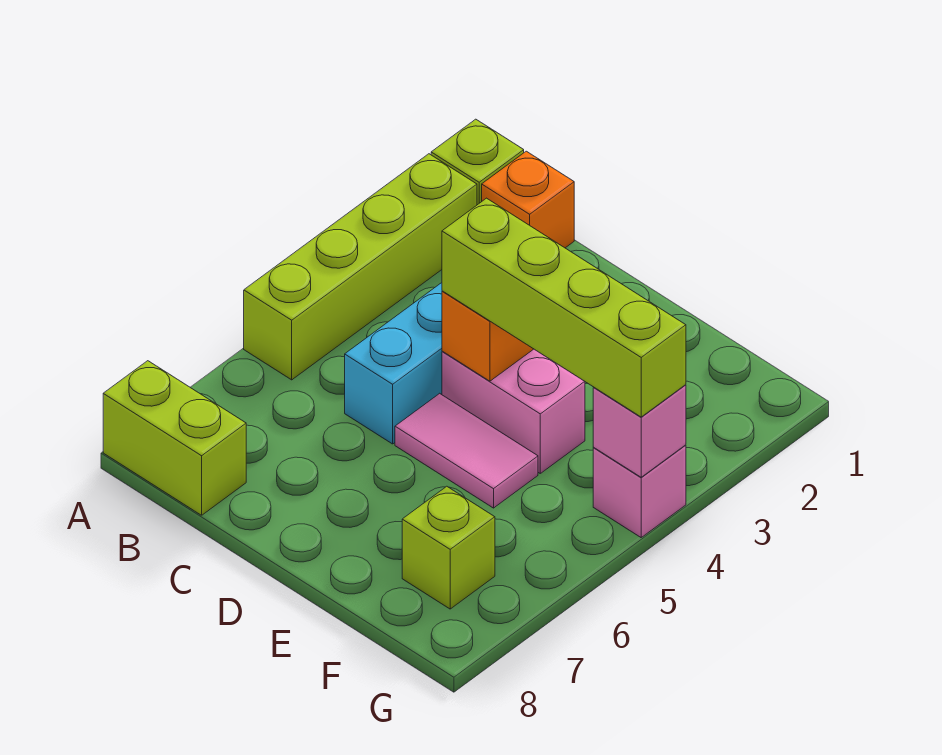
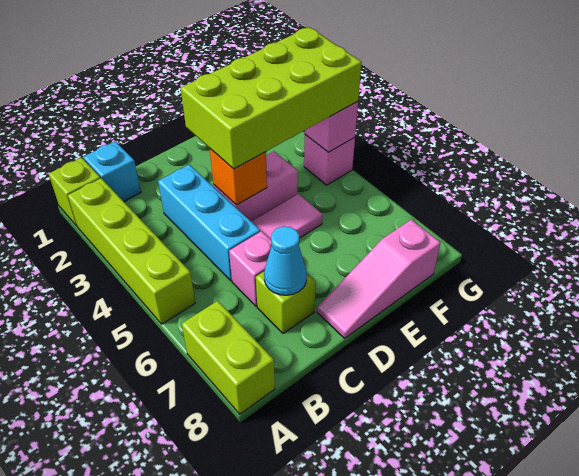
lime 1x2 brick [103,361,246,515] -> lime 1x2 brick turned to [182,301,275,414]
orange 1x1 brick [482,151,574,248] -> cyan 1x1 brick [84,141,141,201]
none -> pink 1x1 brick [229,231,271,307]
none -> cyan 1x1 cone [264,226,307,295]
lime 1x4 brick [442,198,686,417] -> lime 2x4 brick [181,27,362,169]
none -> pink 1x3 slope [317,220,441,338]
lime 1x1 brick [402,486,495,609] -> lime 1x1 brick moved to [256,272,316,333]

